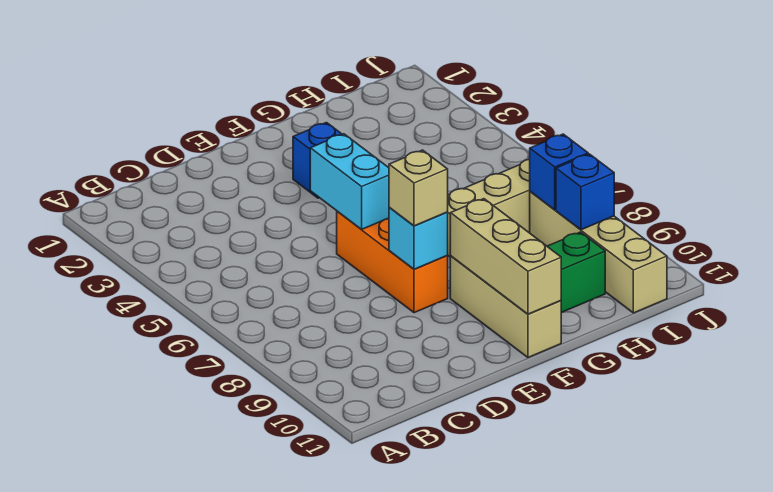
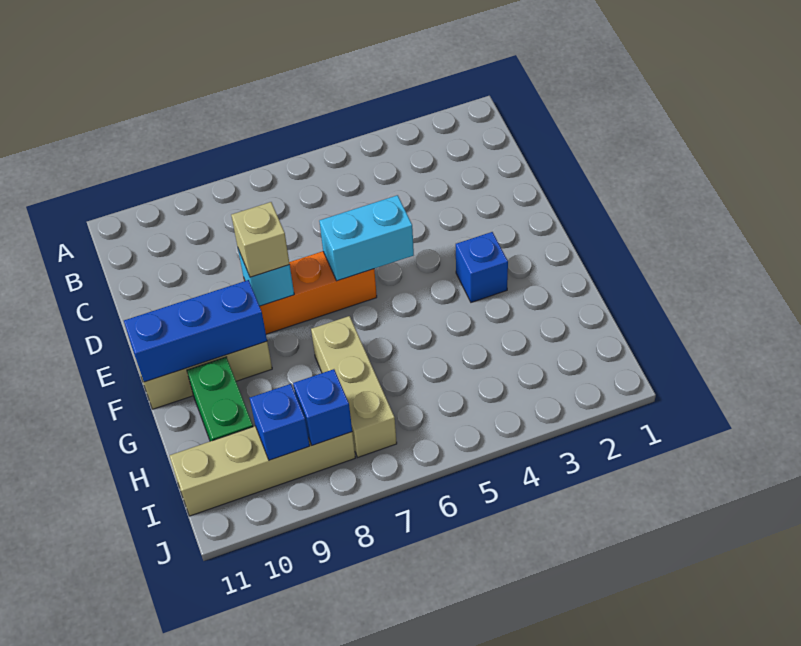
tan 1x3 brick [450,199,561,314] -> blue 1x3 brick [124,280,267,382]

